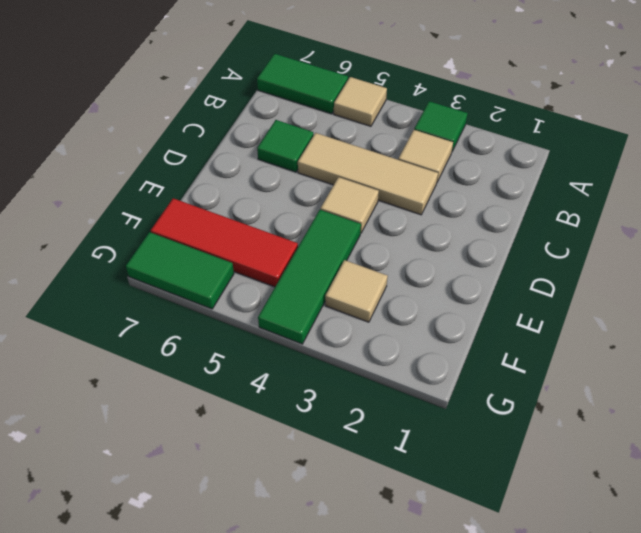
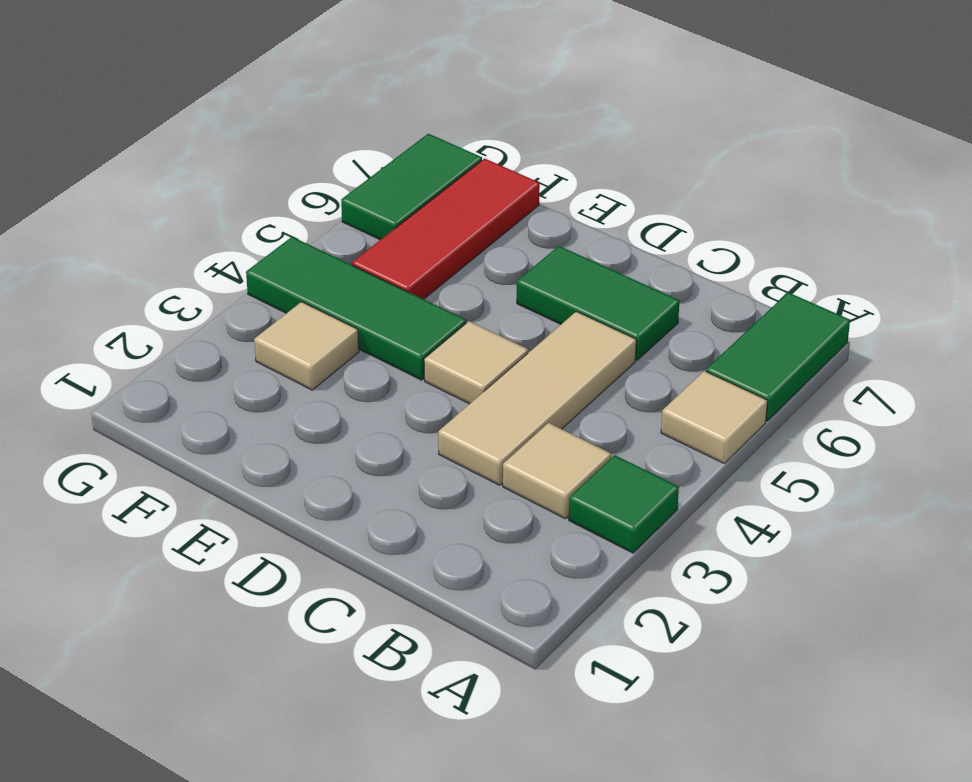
green 1x1 tile [257,120,314,172] -> green 1x2 tile [517,246,679,360]

